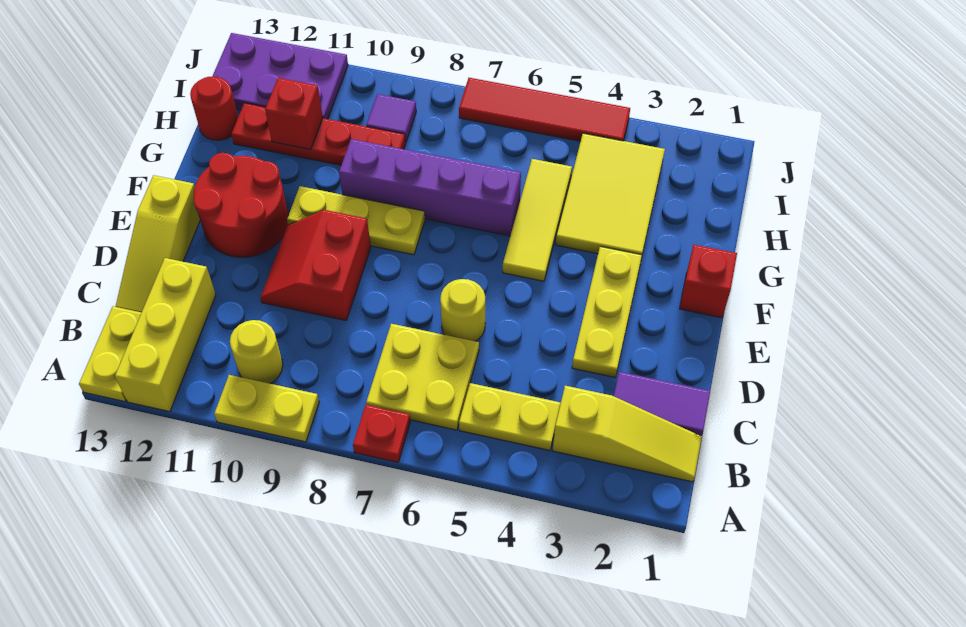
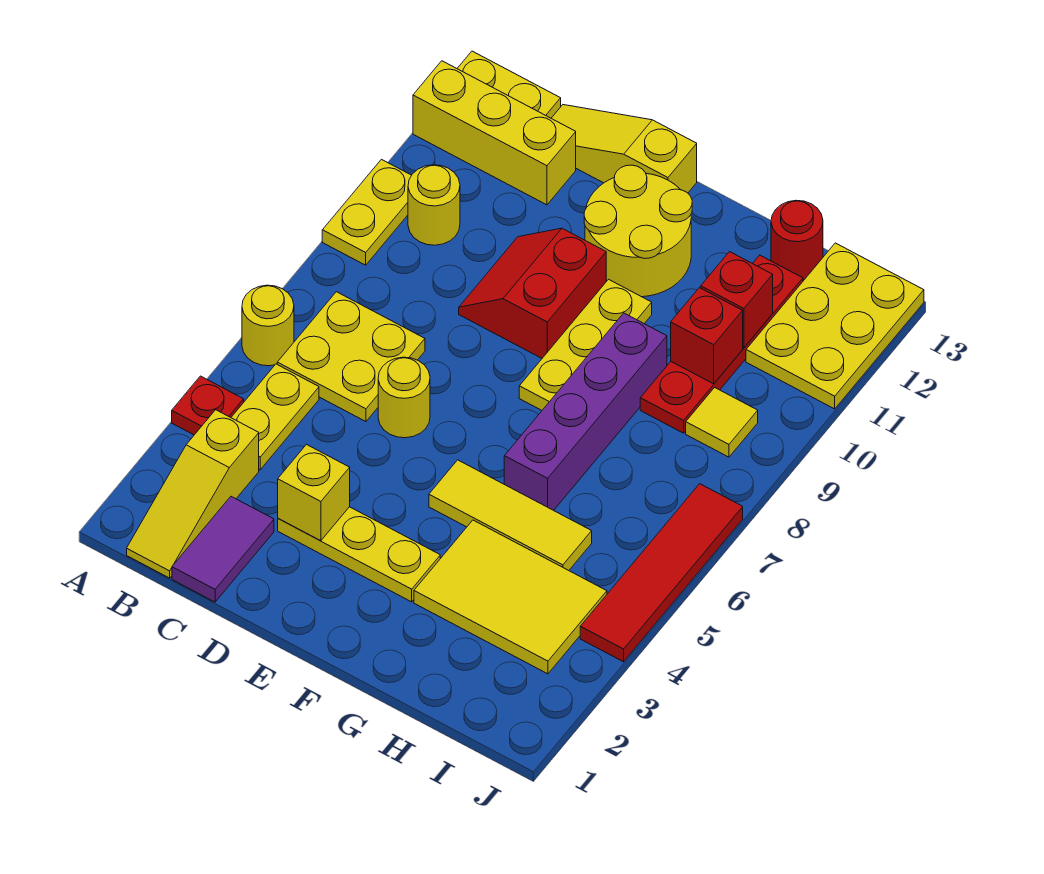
none -> yellow 1x1 round brick [242,285,294,366]
red 1x1 plate [353,405,410,462] -> red 1x1 plate moved to [172,376,244,435]
none -> yellow 1x1 brick [278,445,350,541]
red 2x2 slope [260,210,371,320] -> red 2x2 slope turned to [459,228,606,358]
red 2x2 round brick [194,153,288,257] -> yellow 2x2 round brick [584,165,692,297]
red 1x1 brick [680,245,737,318] -> red 1x1 brick moved to [671,288,743,384]
purple 1x1 tile [366,94,416,142] -> yellow 1x1 tile [686,388,758,457]
purple 2x3 plate [212,33,348,119] -> yellow 2x3 plate [746,243,924,409]

